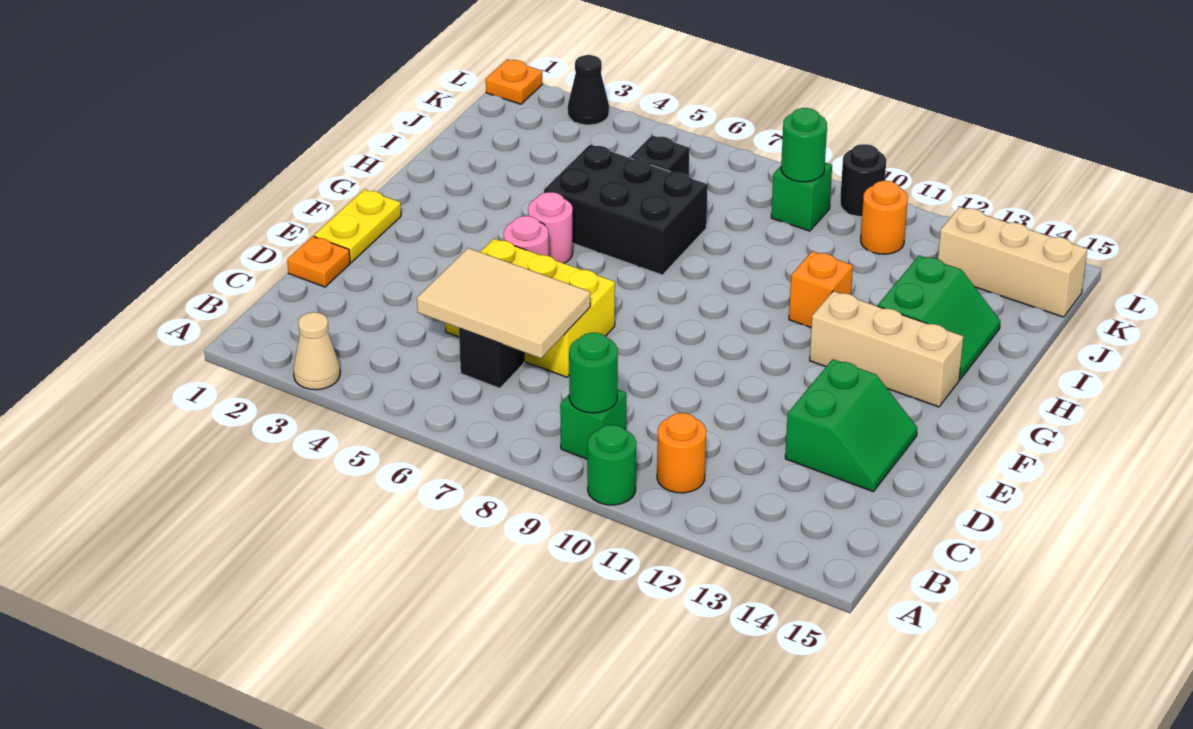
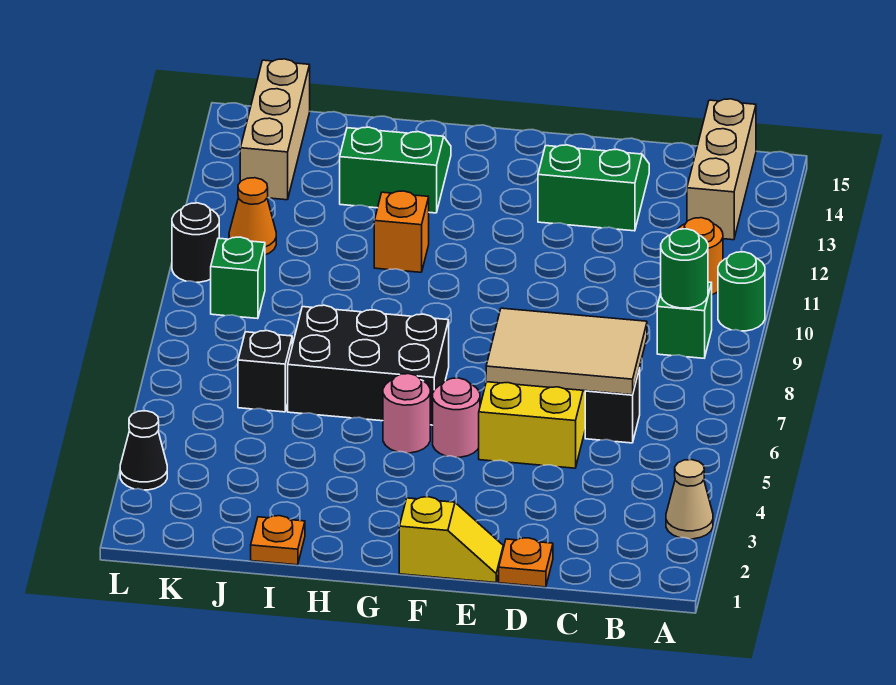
tan 2x3 tile [417,248,590,358] -> tan 2x3 tile turned to [486,308,647,395]
yellow 1x2 plate [314,189,401,262] -> yellow 1x2 slope [399,497,503,583]
tan 1x3 brick [810,291,963,407] -> tan 1x3 brick moved to [687,99,756,240]
black 2x3 brick [544,145,708,275] -> black 2x3 brick turned to [288,305,449,425]
green 1x1 round brick [781,108,827,182] -> none
orange 1x1 round brick [861,181,908,254] -> orange 1x1 cone [229,178,276,255]
orange 1x1 plate [486,59,542,104] -> orange 1x1 plate moved to [251,516,305,565]

